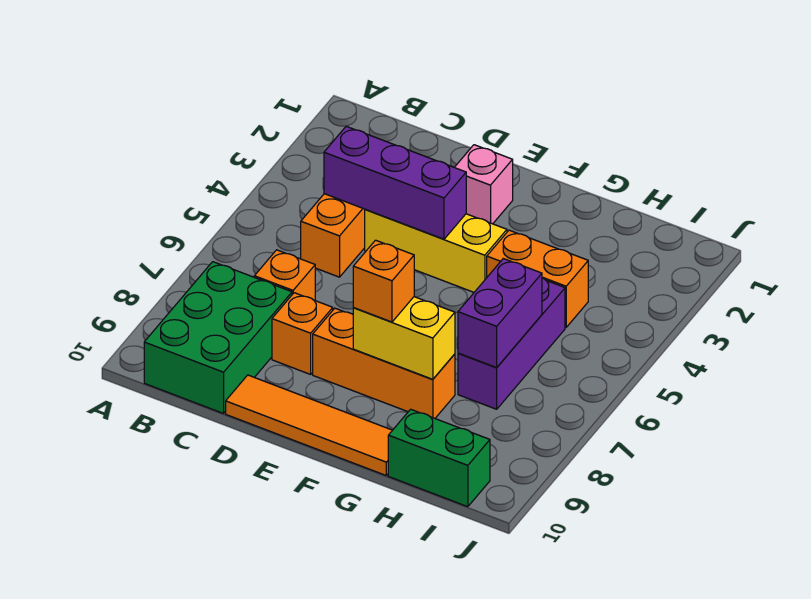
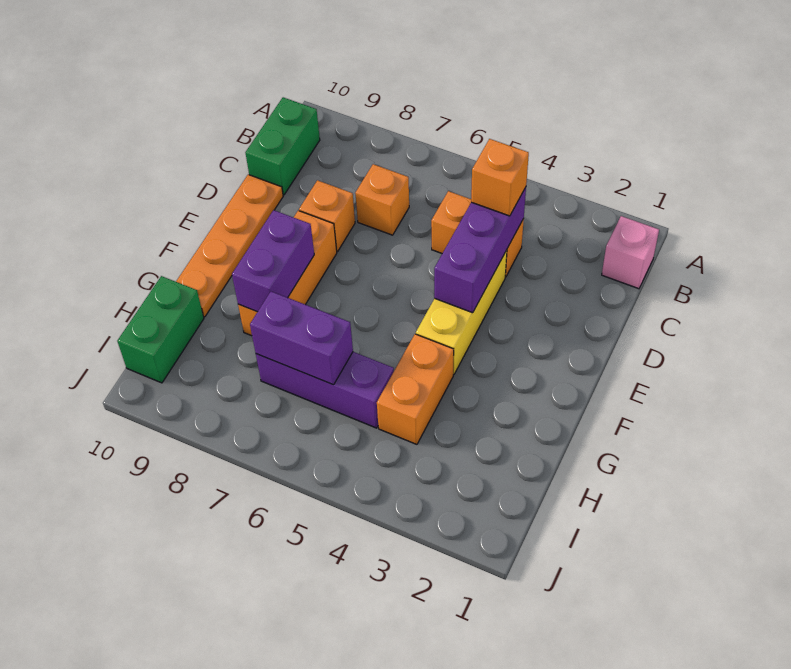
green 2x3 brick [144,262,292,413] -> green 1x2 brick [245,97,320,195]
orange 1x4 tile [226,375,392,475] -> orange 1x4 plate [176,175,283,317]
pink 1x1 brick [454,145,513,224] -> pink 1x1 brick moved to [602,216,659,289]
yellow 1x2 brick [353,297,455,379] -> purple 1x2 brick [232,210,314,312]
orange 1x1 brick [353,240,414,322] -> orange 1x1 brick moved to [471,139,529,216]

